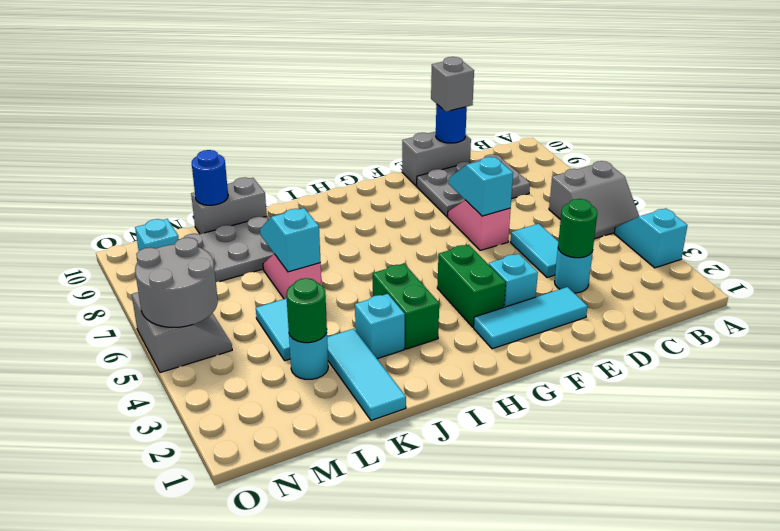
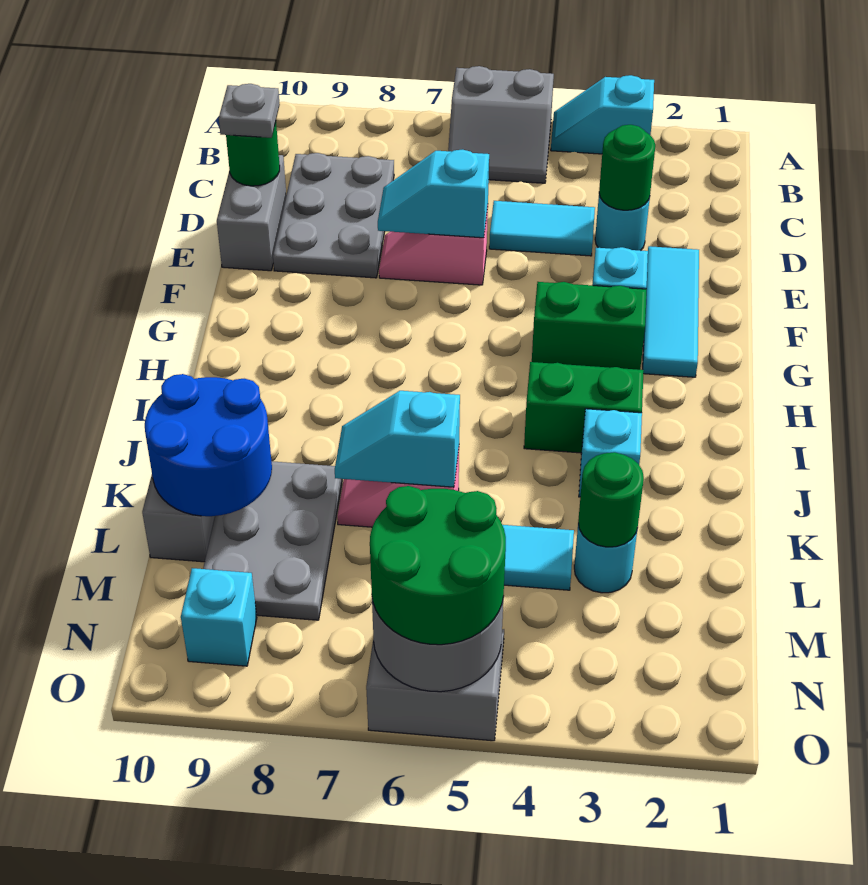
grey 2x2 slope [549,161,639,239] -> grey 2x2 slope turned to [448,66,554,183]
blue 1x1 round brick [436,104,467,143] -> green 1x1 round brick [226,122,280,186]
grey 1x1 brick [431,57,474,112] -> grey 1x1 plate [219,84,280,138]
cyan 1x3 tile [327,329,406,420] -> none
blue 1x1 round brick [192,150,228,205] -> blue 2x2 round brick [145,374,272,516]
none -> green 2x2 round brick [370,486,506,645]

